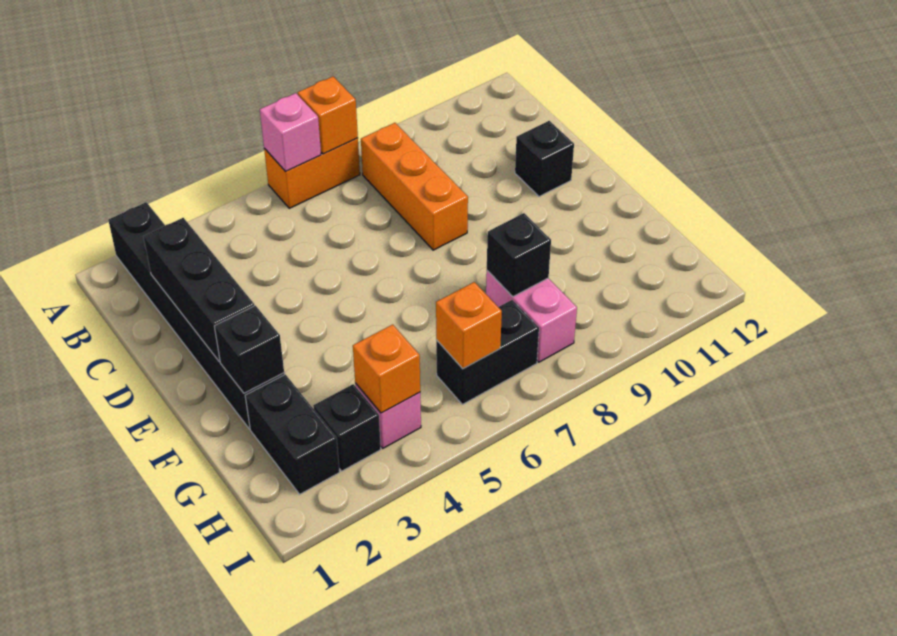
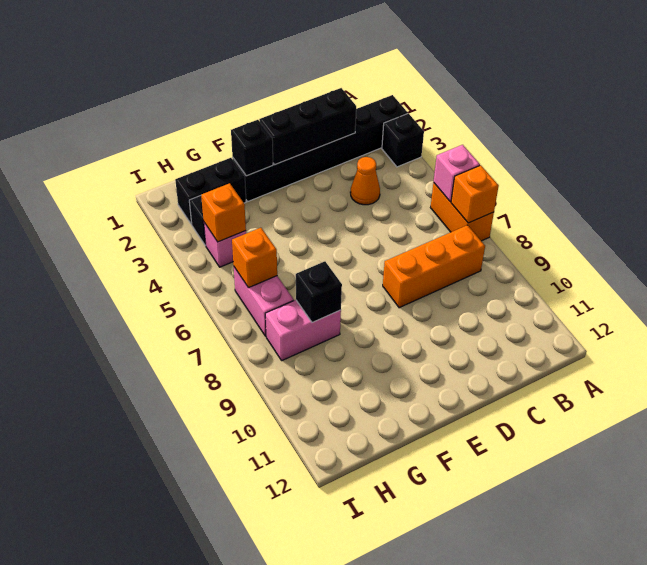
none -> orange 1x1 cone [350,157,380,205]
black 1x1 brick [515,121,574,197] -> black 1x1 brick moved to [382,113,424,167]
black 1x2 brick [436,300,539,404] -> pink 1x2 brick [234,267,294,336]

